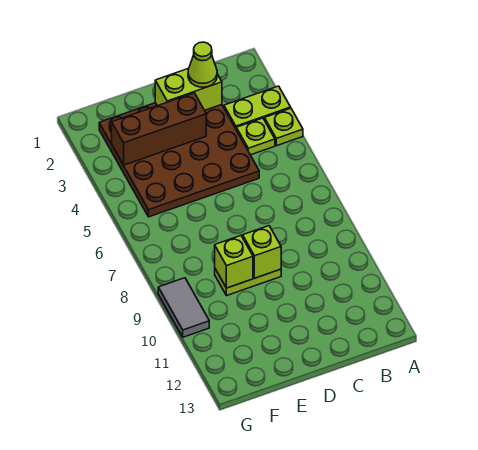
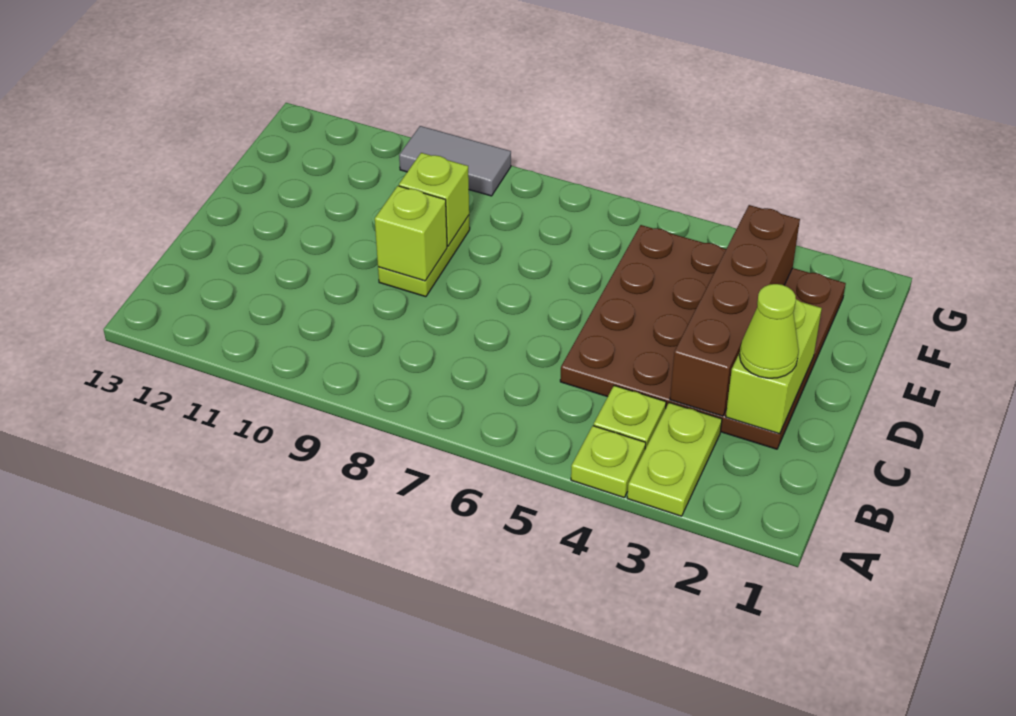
brown 1x3 brick [112,93,206,165] -> brown 1x4 brick [670,205,800,416]

